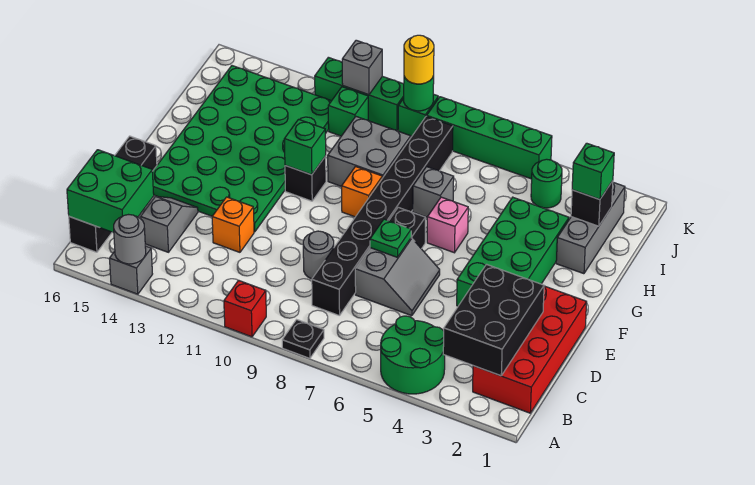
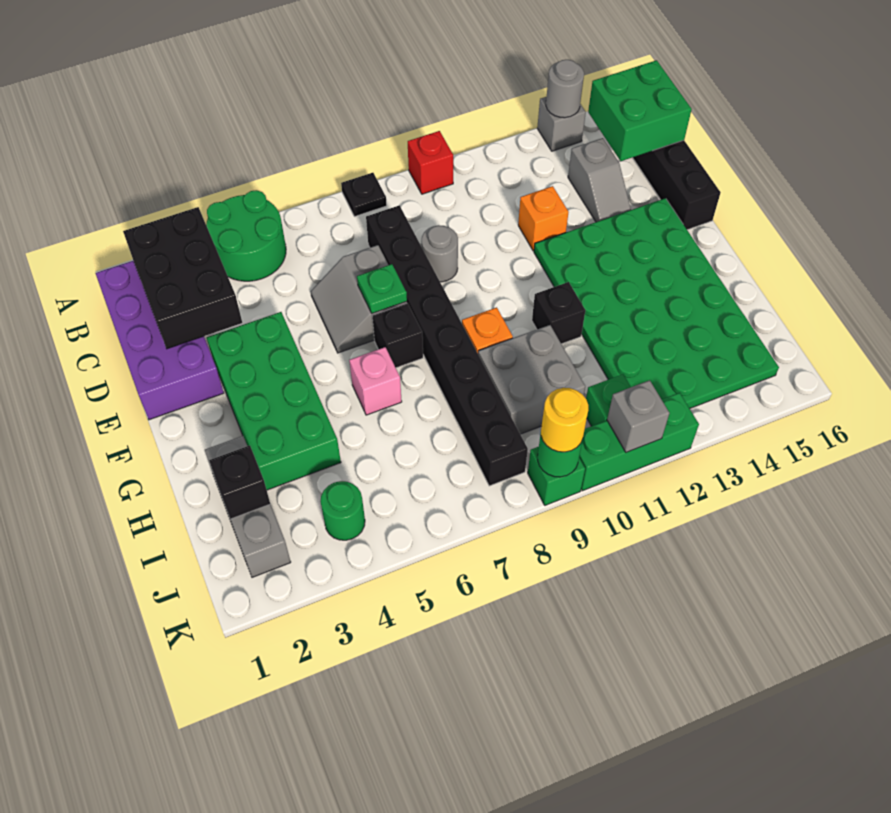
red 2x4 brick [473,286,587,413] -> purple 2x4 brick [96,261,224,420]
green 1x1 brick [284,119,326,175] -> none
grey 1x1 brick [413,167,454,217] -> none
green 1x1 brick [572,143,614,199] -> none
green 1x4 brick [427,97,552,179] -> none

